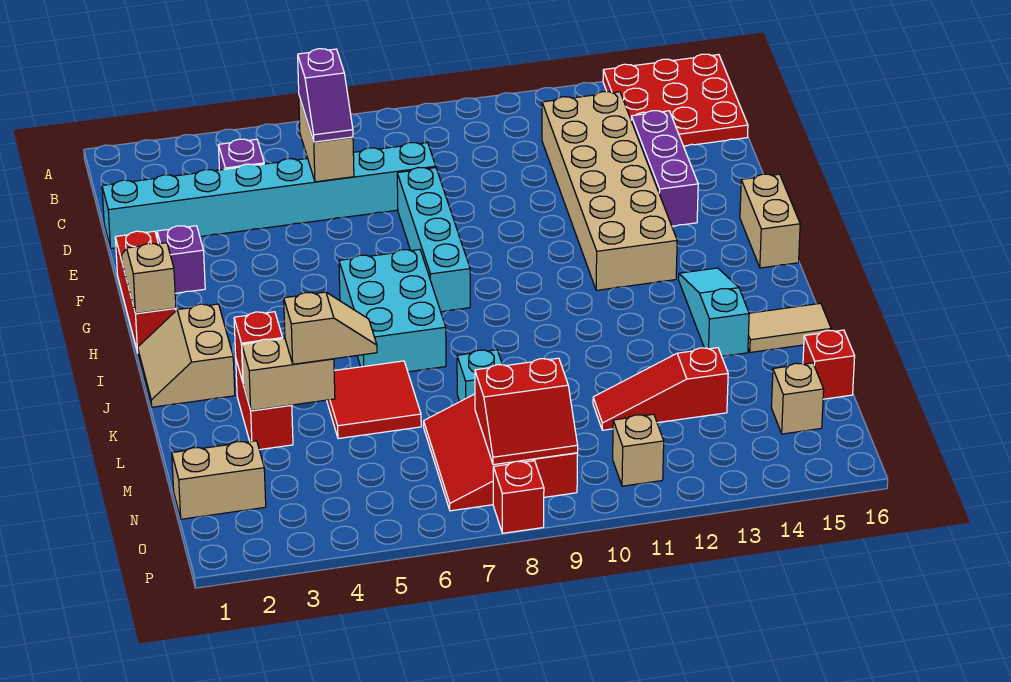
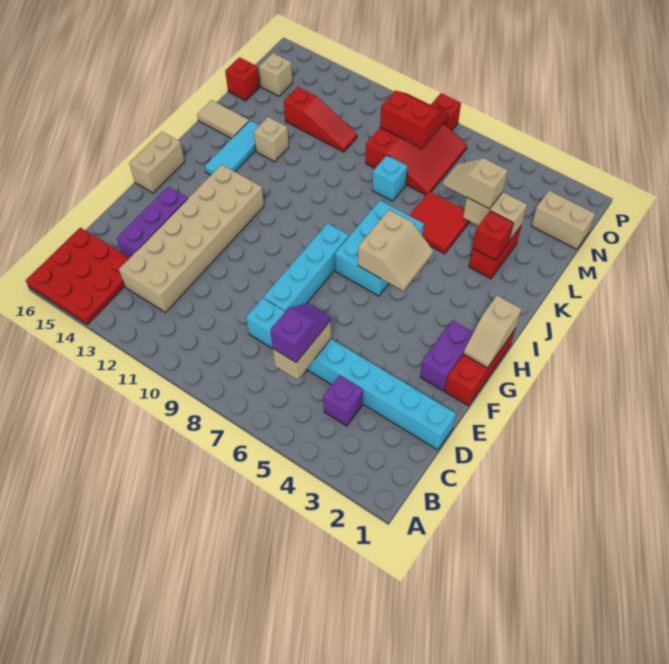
purple 1x1 brick [157,226,205,293] -> purple 1x2 brick [420,321,473,391]
tan 2x2 slope [138,304,235,407] -> tan 2x2 slope moved to [358,210,433,291]
cyan 1x3 slope [679,268,749,356] -> cyan 1x3 tile [205,121,259,175]
tan 1x1 brick [613,414,664,486] -> tan 1x1 brick moved to [254,117,289,162]

